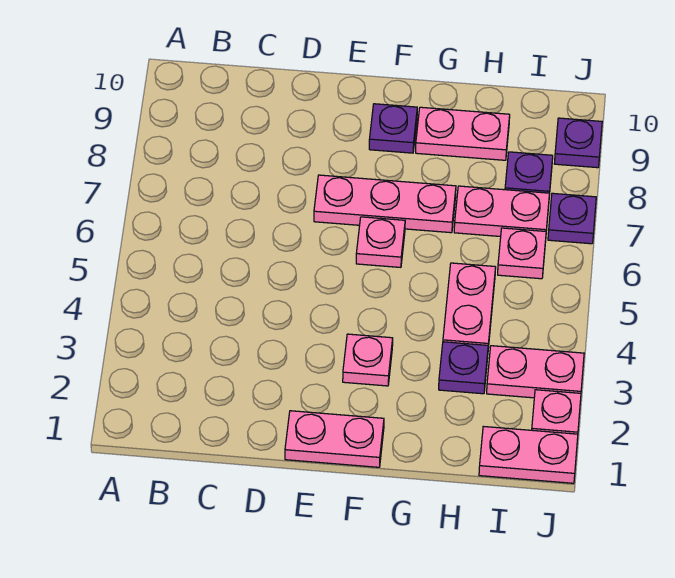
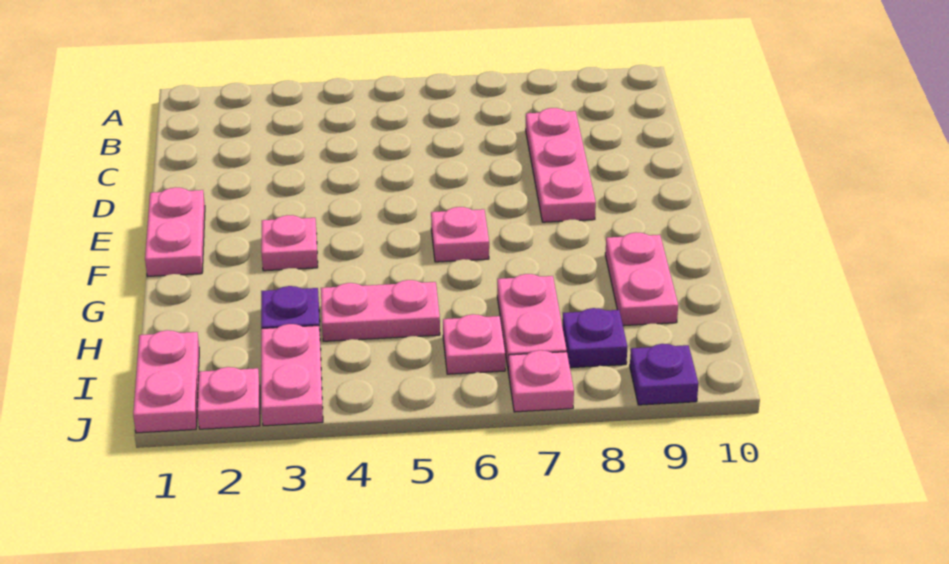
pink 1x3 plate [314,175,456,233] -> pink 1x3 plate moved to [526,108,596,222]
purple 1x1 plate [369,104,417,153] -> none
purple 1x1 plate [548,193,596,244] -> pink 1x1 plate [508,350,574,412]

